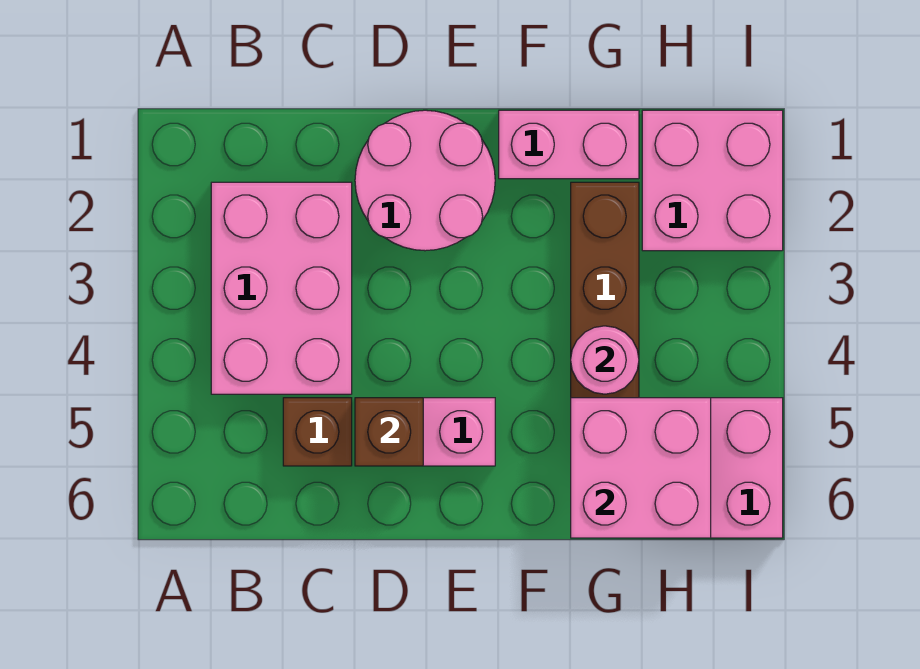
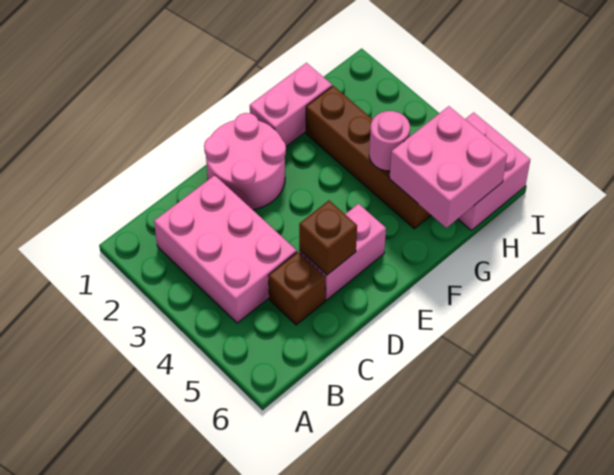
pink 2x2 brick [642,110,783,251] -> none

